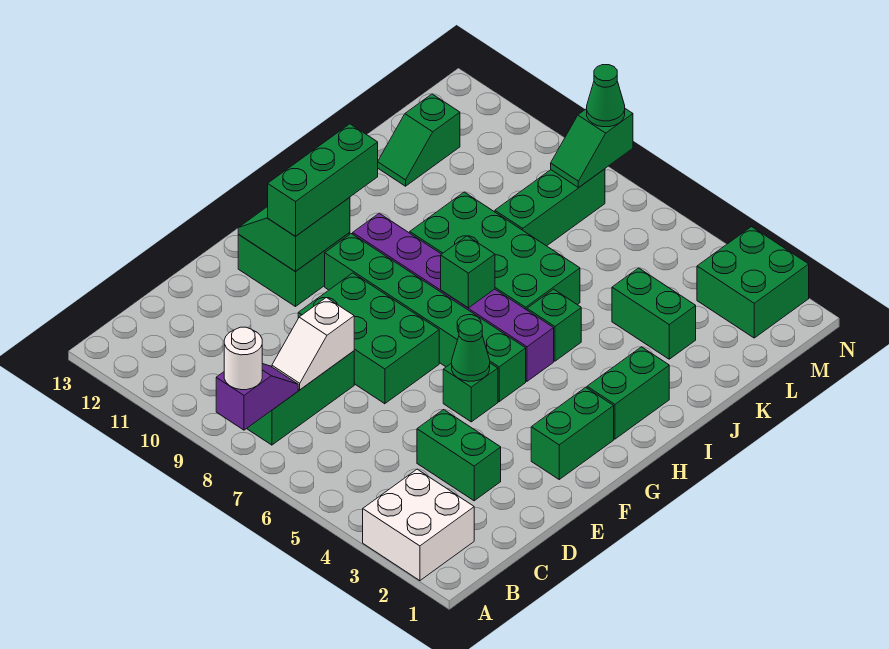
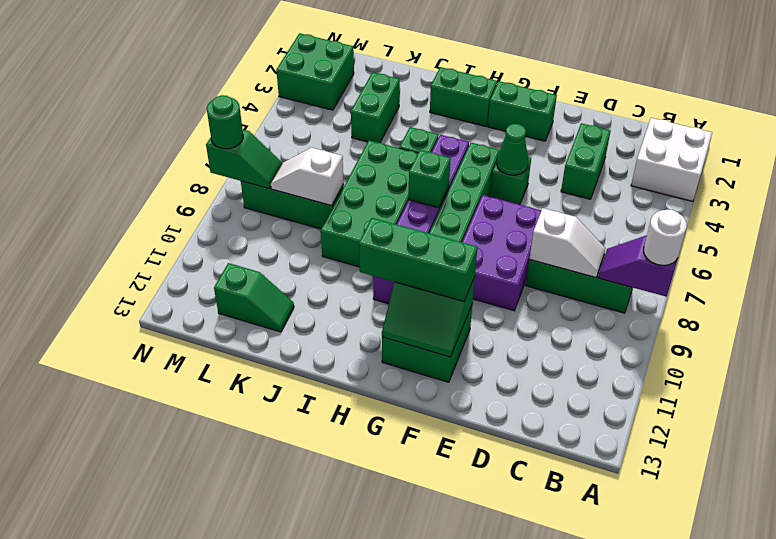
green 2x3 brick [298,273,439,404] -> purple 2x3 brick [462,195,541,311]
none -> white 1x2 slope [271,148,344,206]
green 1x1 cone [587,65,625,127] -> green 1x1 round brick [207,95,243,149]

